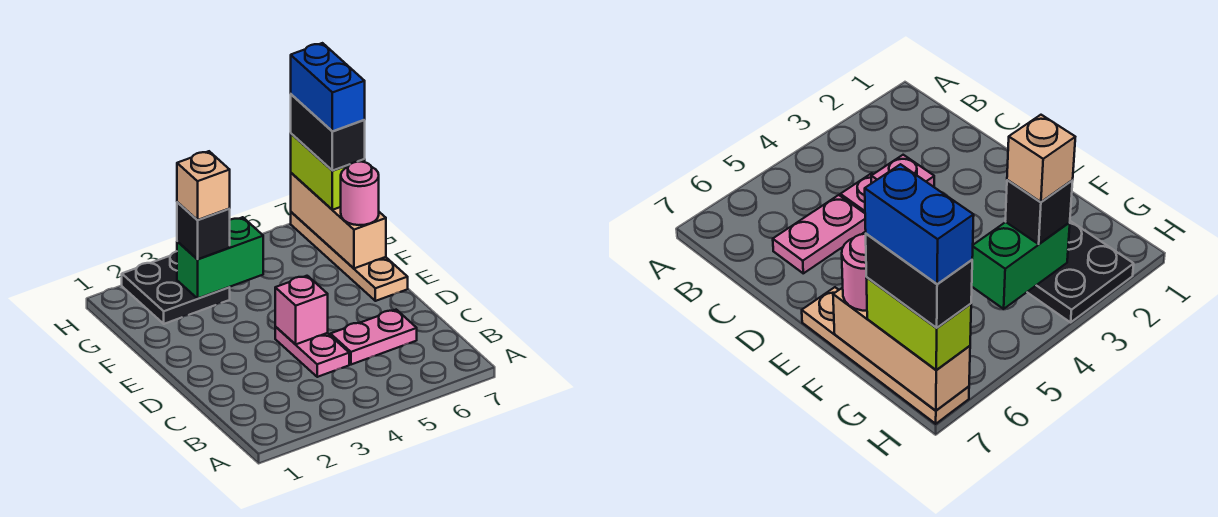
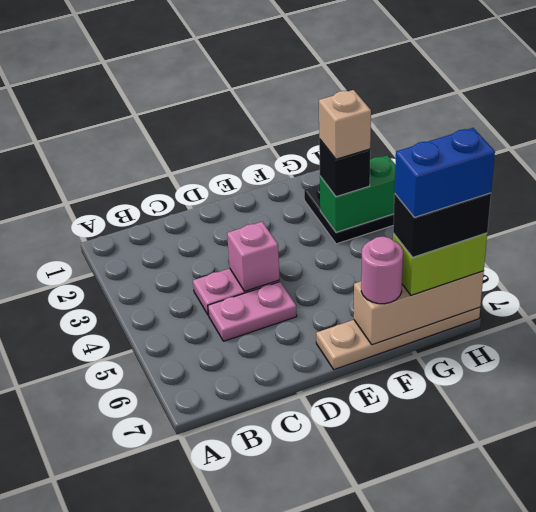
pink 1x2 plate [330,310,417,365] -> pink 1x2 plate turned to [208,282,297,341]
green 1x2 brick [177,217,263,298] -> green 1x2 brick turned to [320,155,395,232]

